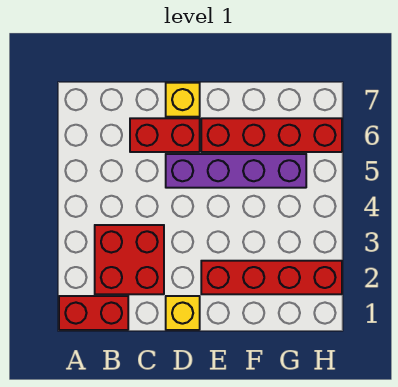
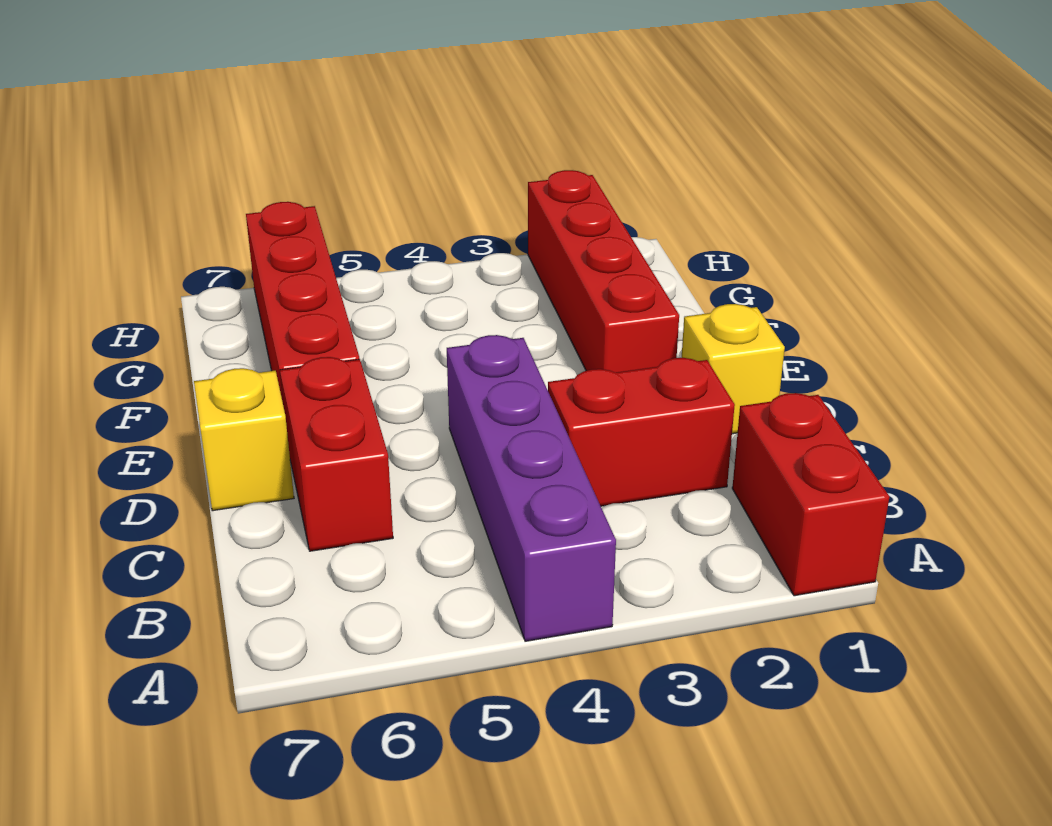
red 2x2 brick [95,225,164,294] -> red 1x2 brick [548,358,735,506]
purple 1x4 brick [166,154,306,188] -> purple 1x4 brick moved to [447,335,616,641]

